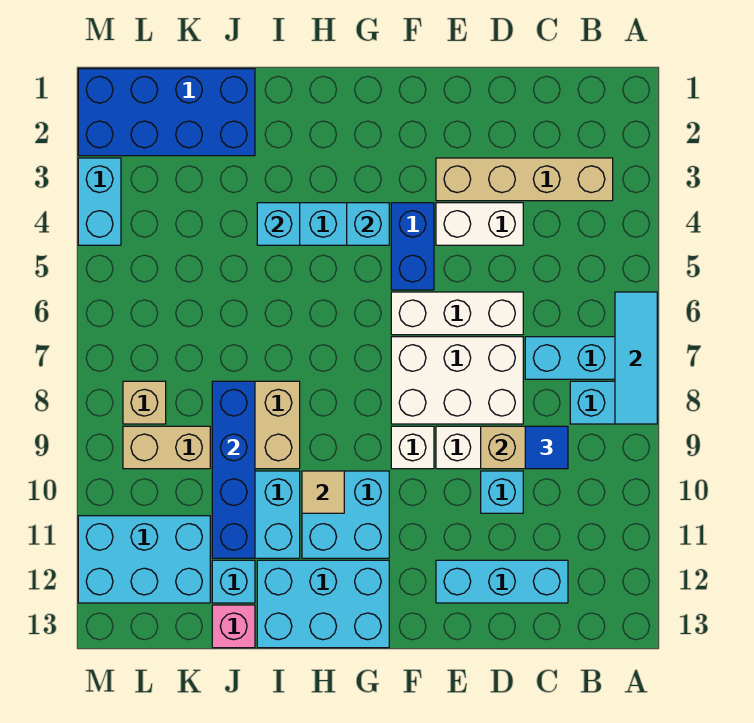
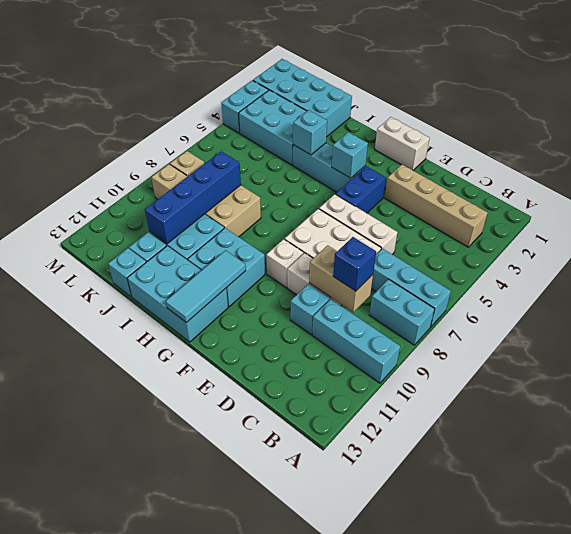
cyan 1x3 tile [615,292,657,424] -> cyan 1x3 tile moved to [166,250,246,323]
blue 1x1 tile [525,426,568,469] -> blue 1x1 brick [333,237,376,291]
cyan 1x3 brick [436,560,568,603] -> cyan 1x3 brick moved to [312,299,400,383]
white 1x2 brick [436,203,523,245] -> white 1x2 brick moved to [375,117,430,170]
tan 1x1 tile [302,471,344,513] -> none
blue 2x4 brick [78,69,255,156] -> cyan 2x4 brick [253,59,352,137]
pink 1x1 brick [212,605,255,648] -> cyan 1x1 brick [108,248,146,297]
cyan 2x3 brick [78,516,210,603] -> cyan 2x3 brick moved to [239,90,307,165]

